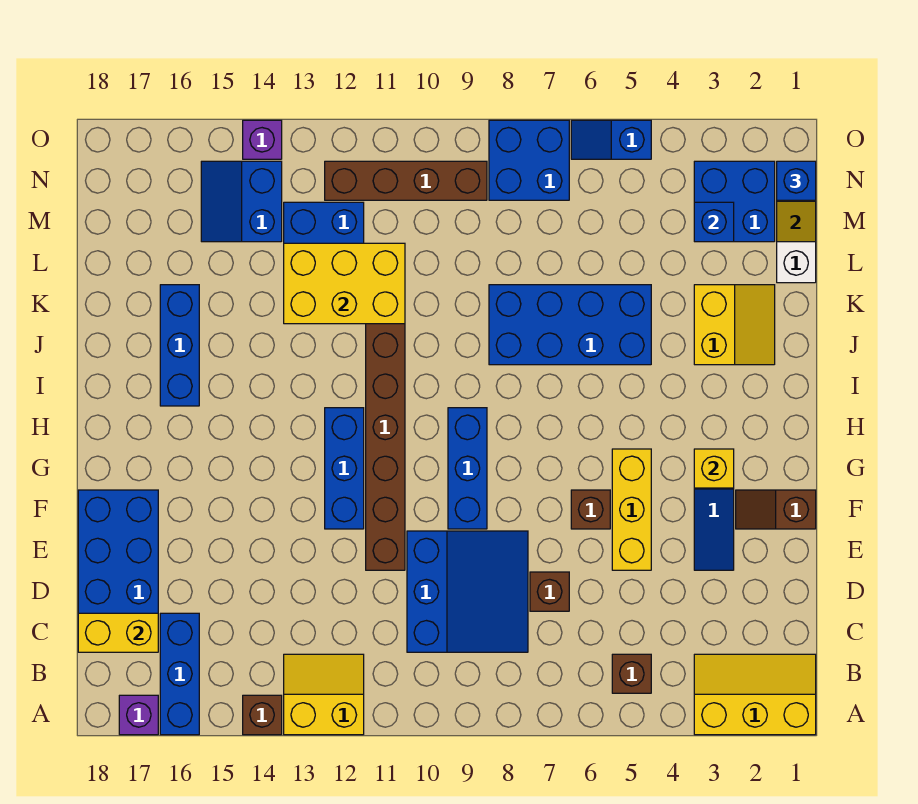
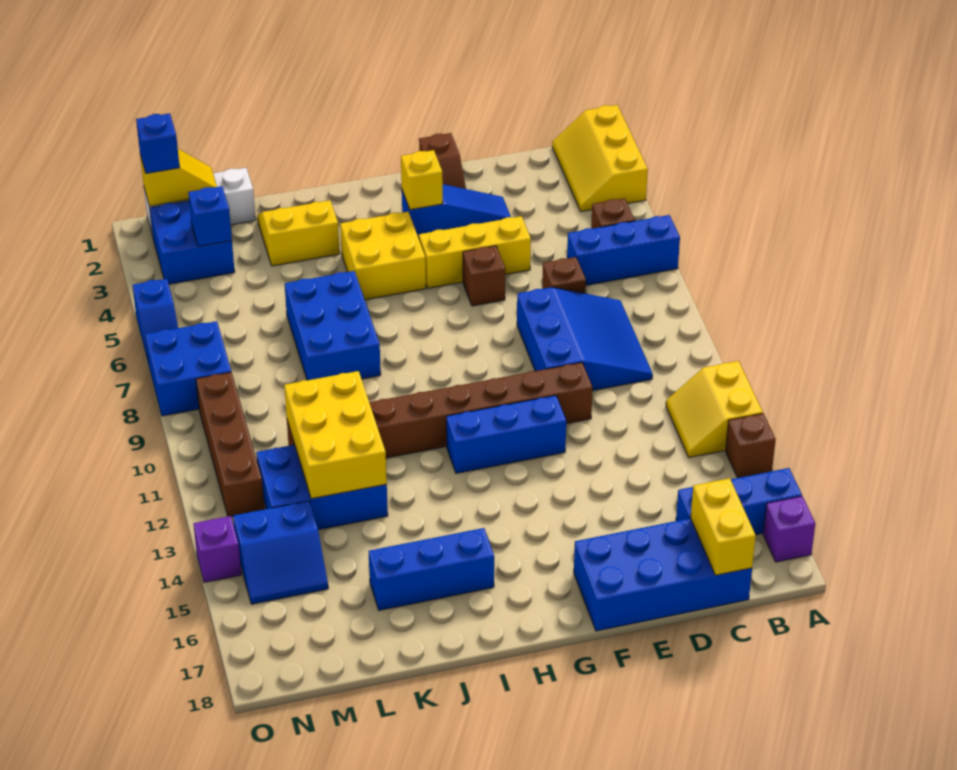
blue 3x3 slope [407,531,528,652] -> blue 3x3 slope turned to [517,287,653,391]
blue 1x3 brick [448,408,487,529] -> blue 1x3 brick moved to [567,215,680,285]
none -> yellow 2x2 brick [340,212,426,300]
blue 2x4 brick [489,285,651,365] -> blue 2x3 brick [285,271,381,380]

